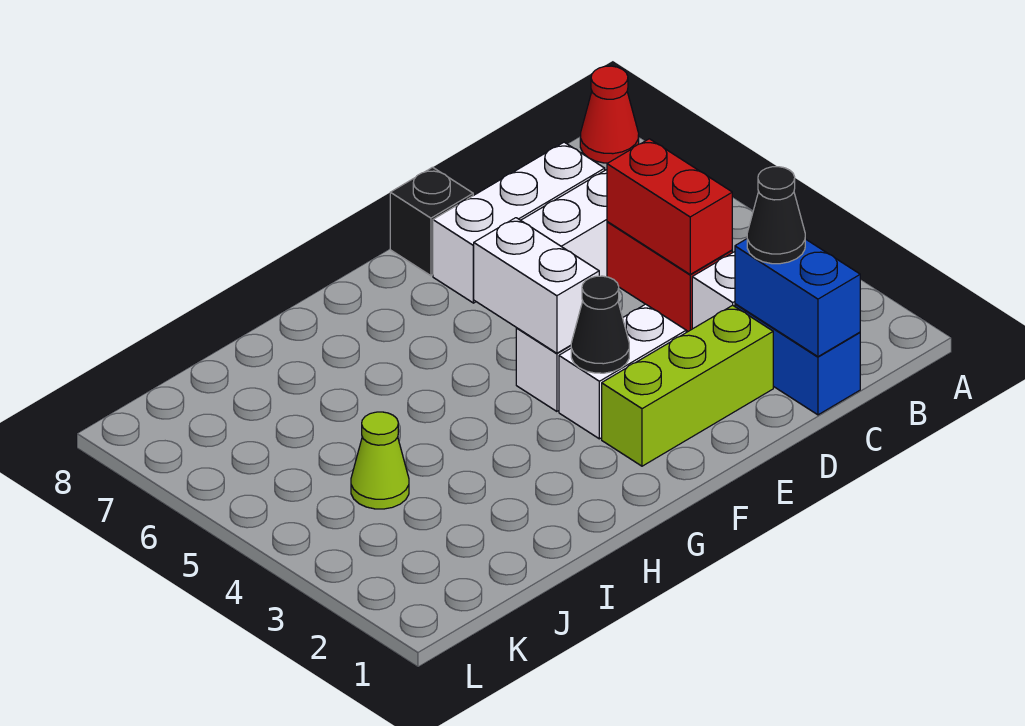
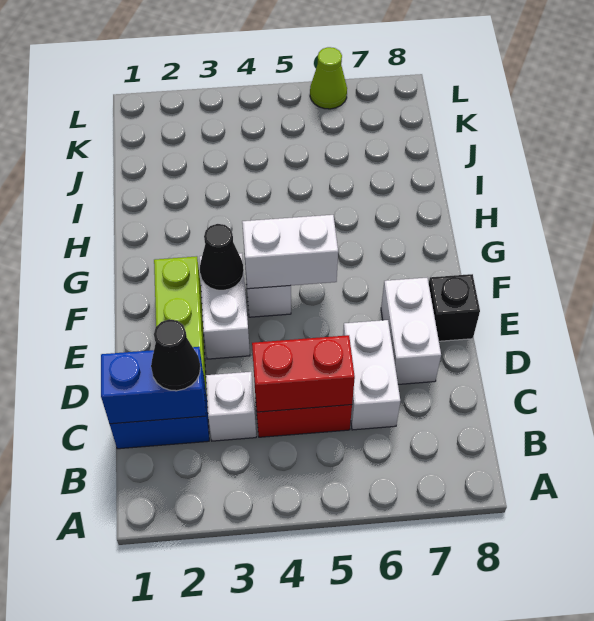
red 1x1 cone [580,66,639,163] -> none
white 1x3 brick [433,142,605,303] -> white 1x2 brick [381,278,441,384]
lime 1x1 cone [351,412,409,509] -> lime 1x1 cone moved to [310,47,347,109]

